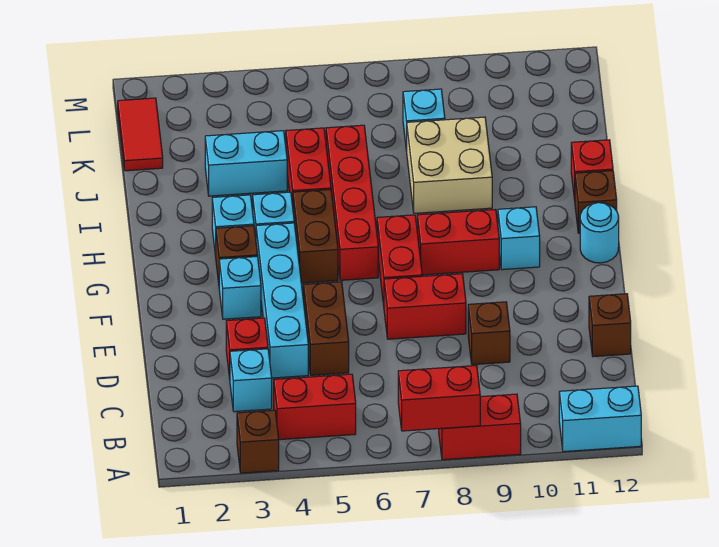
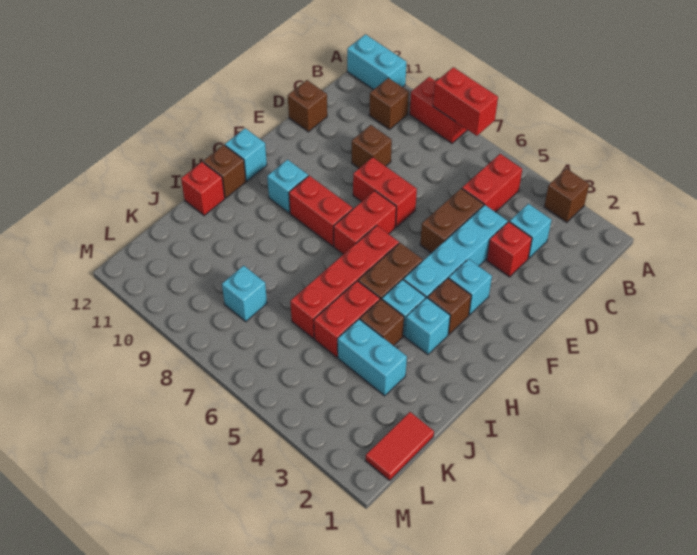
red 1x2 brick [274,374,356,440] -> red 1x2 brick turned to [462,154,522,212]
none -> brown 1x1 brick [369,78,409,129]
cyan 1x1 round brick [580,203,619,263] -> cyan 1x1 brick [225,128,267,181]
none -> brown 1x1 brick [360,299,404,346]
tan 2x2 brick [407,117,492,213] -> none

